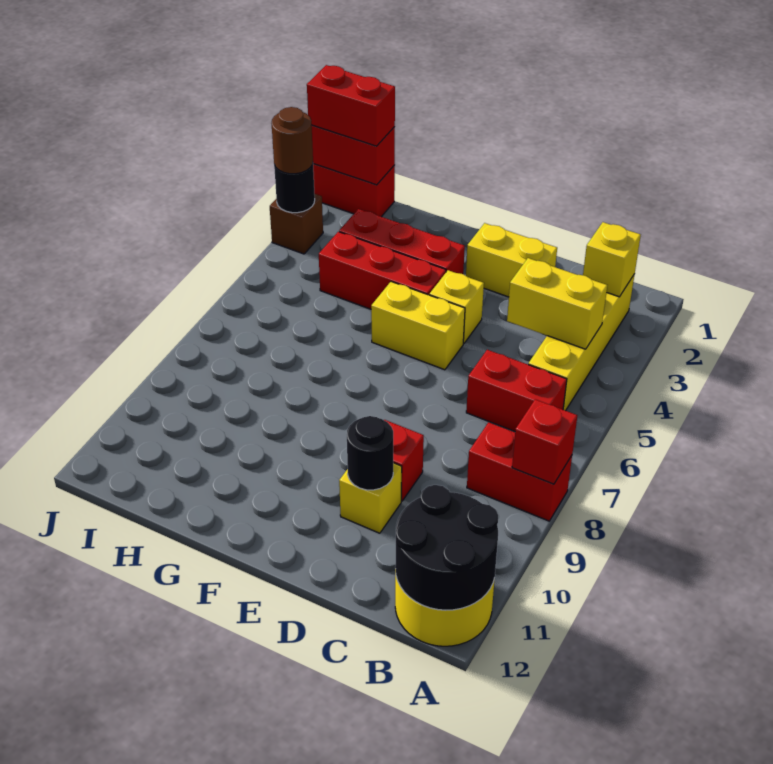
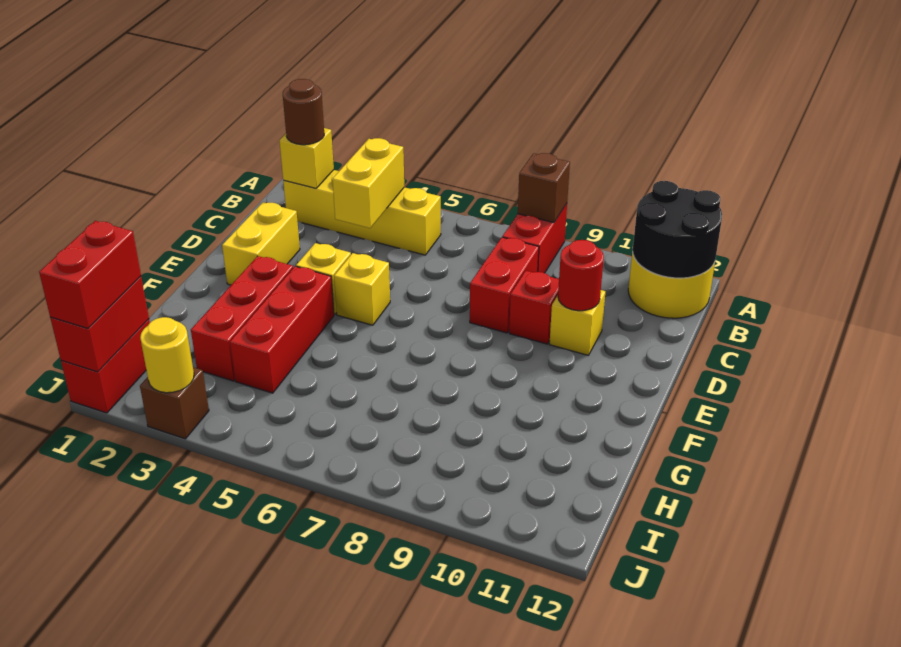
red 1x1 brick [512,399,577,484] -> brown 1x1 brick [518,153,570,223]
red 1x2 brick [466,350,567,431] -> red 1x2 brick moved to [470,237,539,333]
black 1x1 round brick [347,416,393,490] -> red 1x1 round brick [558,240,604,311]
yellow 1x2 brick [371,282,465,370] -> yellow 1x1 brick [334,253,390,325]
black 1x1 round brick [274,164,315,213] -> yellow 1x1 round brick [140,317,194,393]
brown 1x1 round brick [271,107,313,174] -> brown 1x1 round brick moved to [283,79,324,145]

